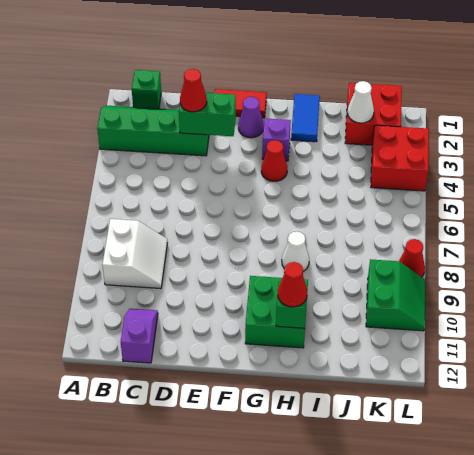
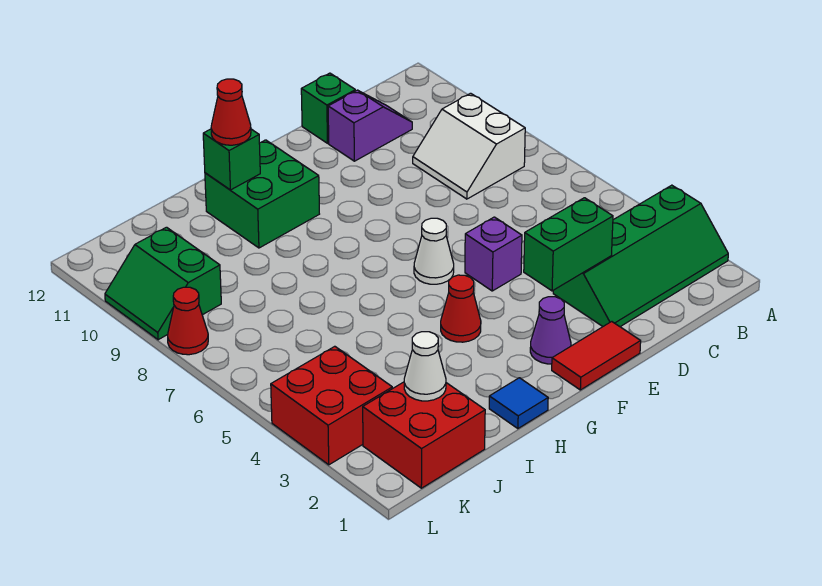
green 1x1 brick [132,70,161,109] -> green 1x1 brick moved to [301,73,355,143]
purple 1x2 slope [121,309,158,363] -> purple 1x2 slope turned to [328,90,412,161]
red 1x1 cone [180,69,207,112] -> none
purple 1x1 brick [262,118,291,161] -> purple 1x1 brick moved to [465,217,522,291]
blue 1x2 tile [291,94,320,142] -> blue 1x1 tile [489,378,548,429]
white 1x1 cone [282,231,309,271] -> white 1x1 cone moved to [414,218,454,284]

